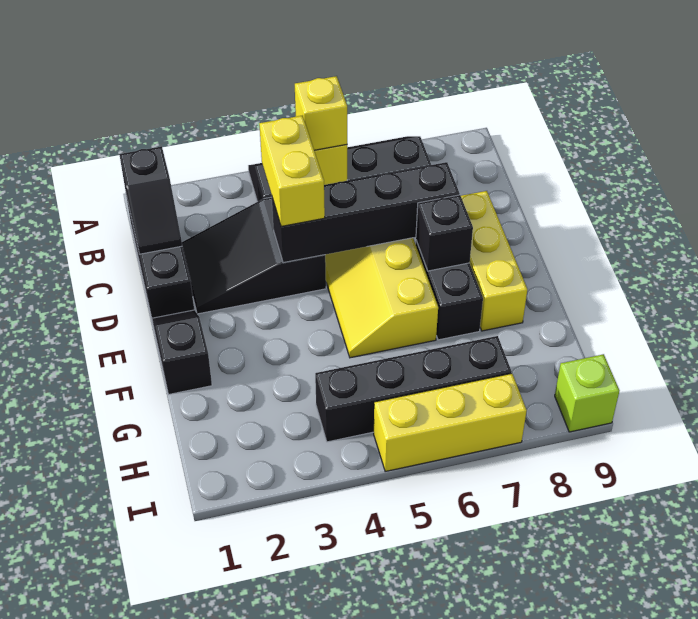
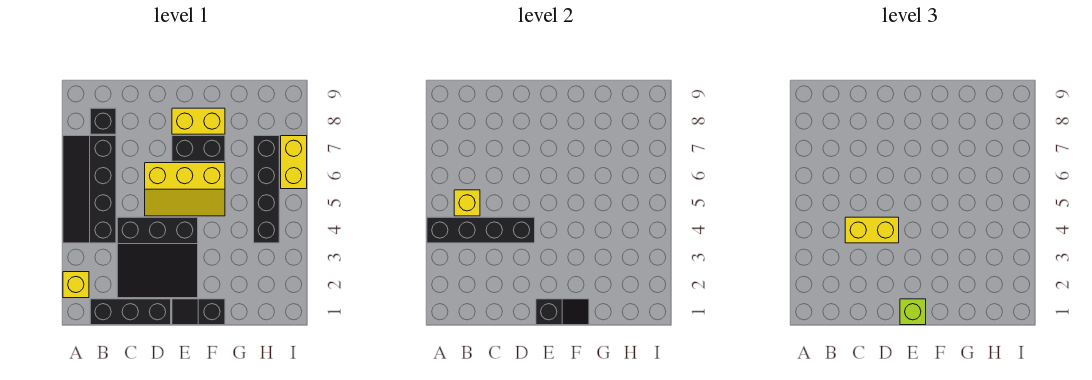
black 1x2 slope [119,146,182,254] -> black 1x2 slope moved to [536,299,589,325]
yellow 1x1 brick [295,76,347,151] -> yellow 1x1 brick moved to [63,272,89,298]
black 2x3 slope [182,197,326,314] -> black 3x3 slope [117,217,198,298]
black 1x4 brick [272,162,460,263] -> black 1x4 brick turned to [427,217,535,243]
yellow 1x3 brick [461,191,527,331] -> yellow 1x2 brick [172,108,225,134]
black 1x1 brick [416,195,473,271] -> black 1x1 brick moved to [90,108,116,134]
yellow 1x3 brick [374,373,527,471] -> yellow 1x2 brick [281,136,307,189]
lime 1x1 brick [555,354,619,432] -> lime 1x1 brick moved to [900,299,926,325]

